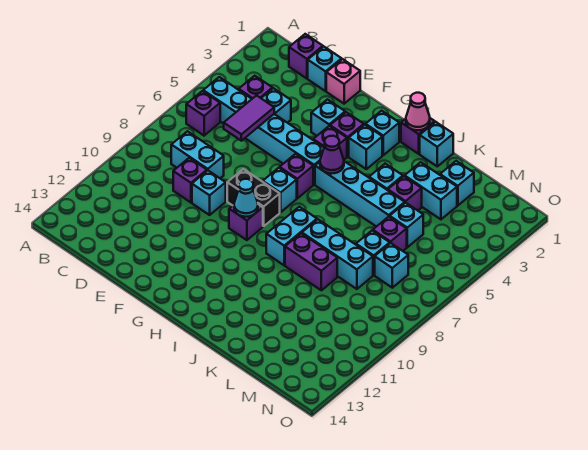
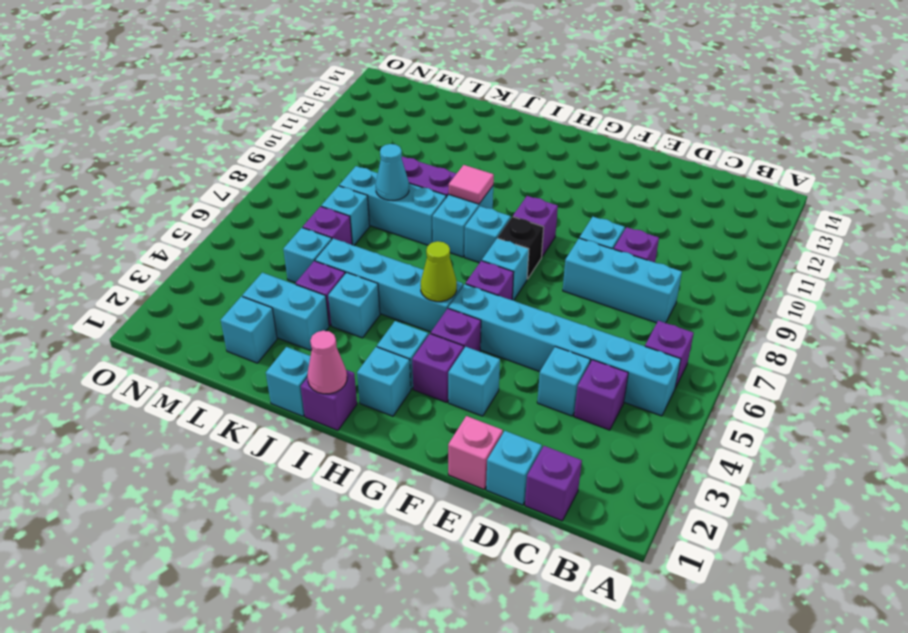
cyan 1x2 brick [171,131,224,178] -> cyan 1x3 brick [563,238,682,323]
purple 1x2 tile [224,96,274,141] -> none
black 1x2 brick [227,169,280,226] -> black 1x1 brick [498,217,544,279]
cyan 1x1 cone [234,179,258,217] -> cyan 1x1 cone moved to [376,144,409,200]
purple 1x1 cone [320,136,344,174] -> lime 1x1 cone [421,241,457,302]
none -> pink 1x1 tile [449,165,494,204]
cyan 1x1 brick [375,243,408,288] -> cyan 1x1 brick moved to [465,206,511,263]

